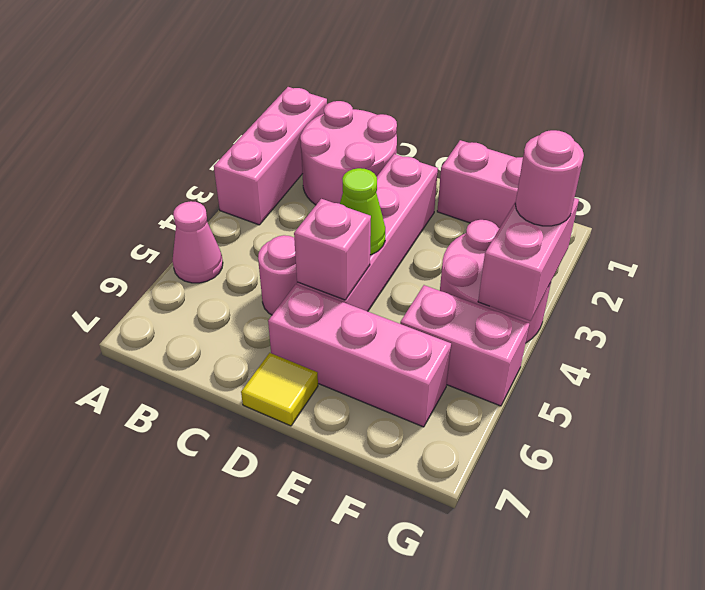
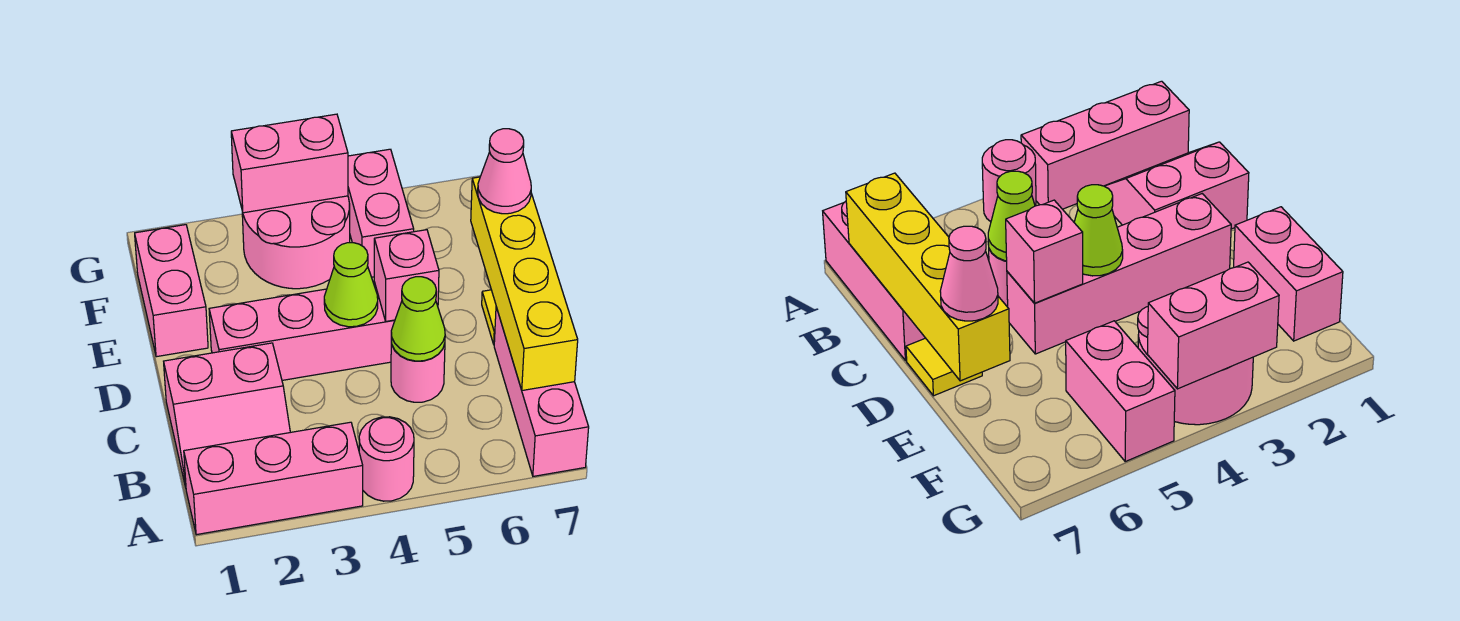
pink 1x1 cone [172,201,223,283] -> pink 1x1 cone moved to [478,129,531,214]
pink 2x2 round brick [300,101,397,205] -> pink 2x2 slope [164,343,290,487]
none -> yellow 1x4 brick [471,177,578,391]
none -> lime 1x1 cone [391,277,445,361]
pink 1x3 brick [268,284,451,427] -> pink 1x3 brick moved to [494,307,589,476]
pink 1x1 round brick [515,130,584,226] -> pink 1x1 round brick moved to [359,417,414,501]

